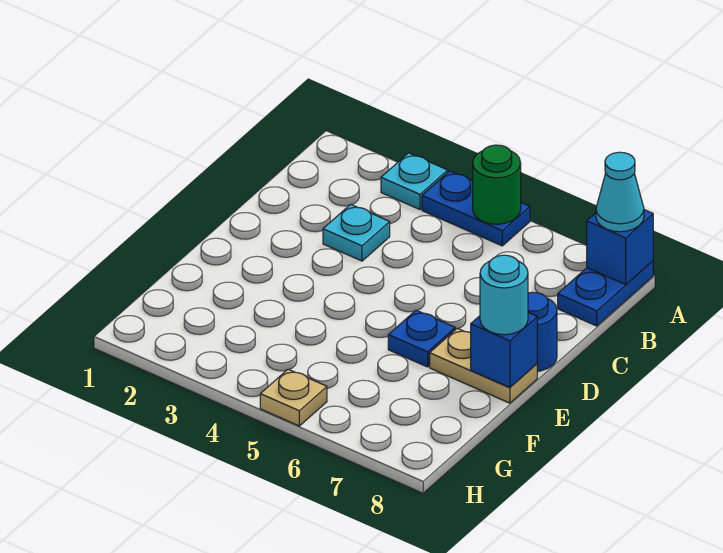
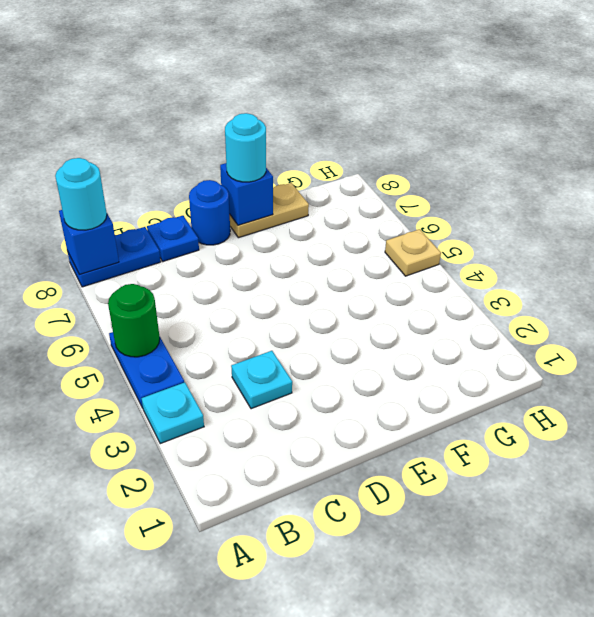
cyan 1x1 cone [596,152,644,232] -> cyan 1x1 round brick [55,158,107,230]
blue 1x1 plate [388,310,455,367] -> blue 1x1 plate moved to [147,216,199,261]
tan 1x2 plate [430,328,537,403] -> tan 1x2 plate turned to [230,183,309,238]

